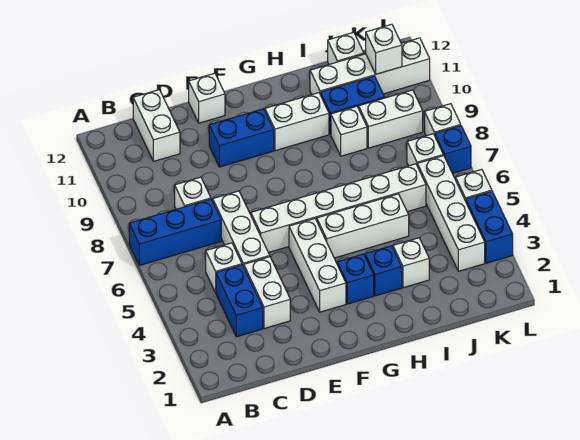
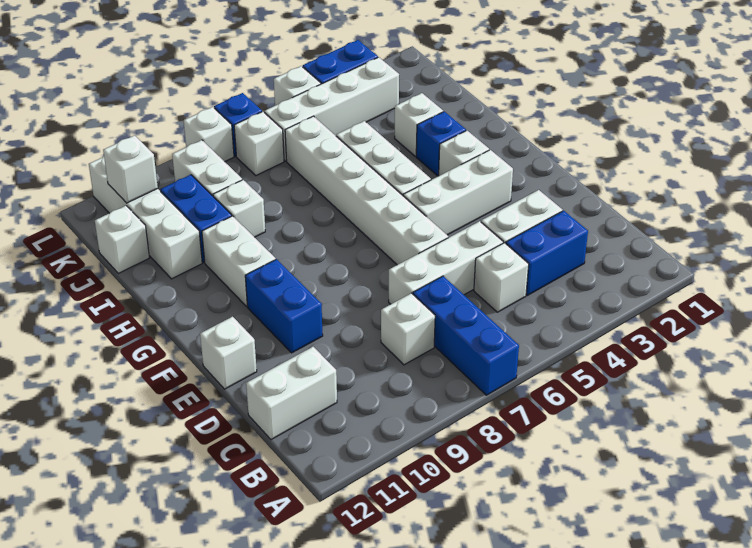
blue 1x1 brick [337,254,374,304] -> white 1x1 brick [439,131,489,176]

